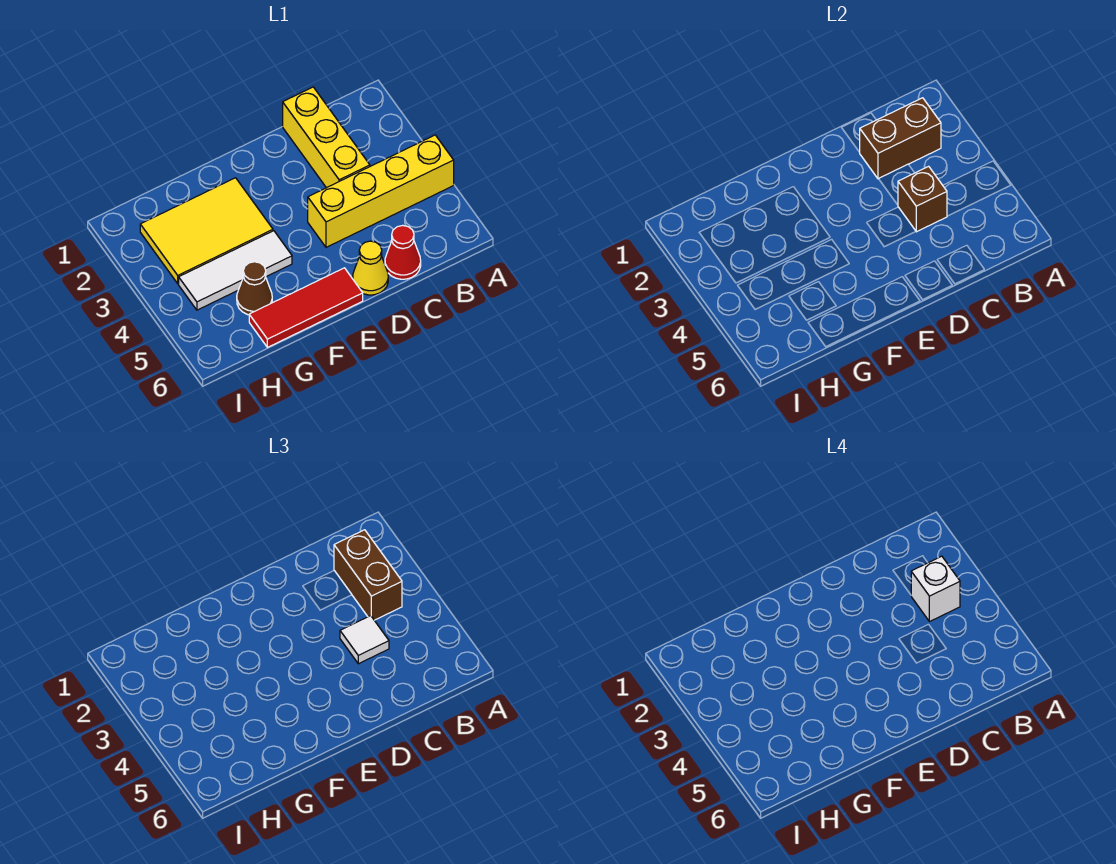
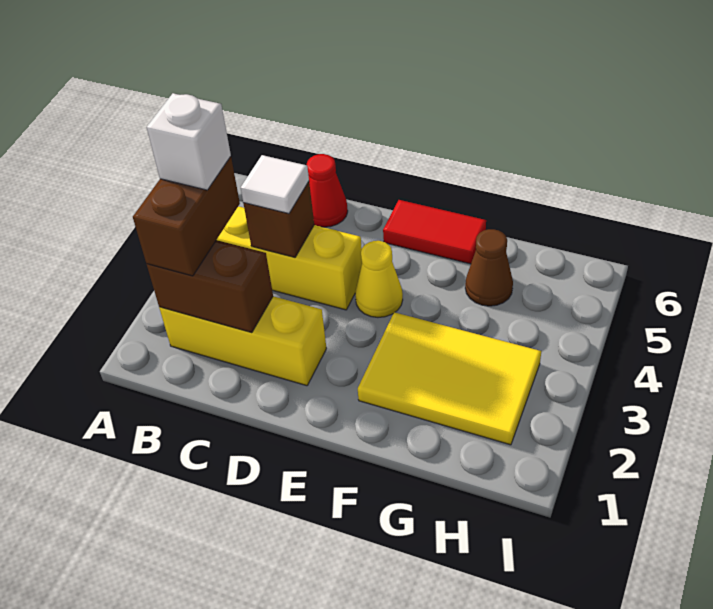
yellow 1x3 brick [283,87,370,188] -> yellow 1x3 brick turned to [159,296,326,386]
yellow 1x1 cone [353,241,388,295] -> yellow 1x1 cone moved to [355,241,403,317]
red 1x3 tile [249,268,363,347] -> red 1x2 tile [383,200,486,264]
white 1x3 tile [179,231,292,310] -> none

